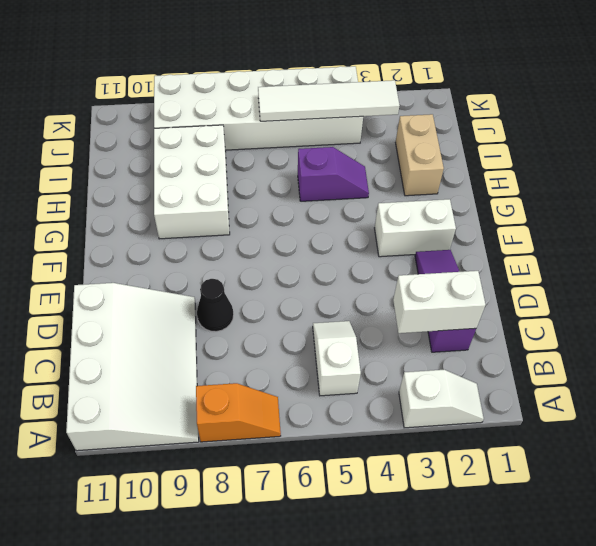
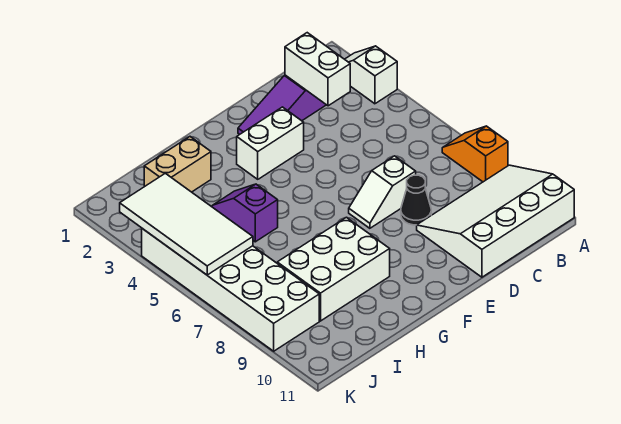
white 1x2 slope [313,321,361,396] -> white 1x2 slope moved to [349,156,416,228]
white 1x2 brick [375,199,456,257] -> white 1x2 brick turned to [237,107,304,179]
white 1x4 tile [258,80,400,121] -> white 2x4 tile [120,173,253,275]

